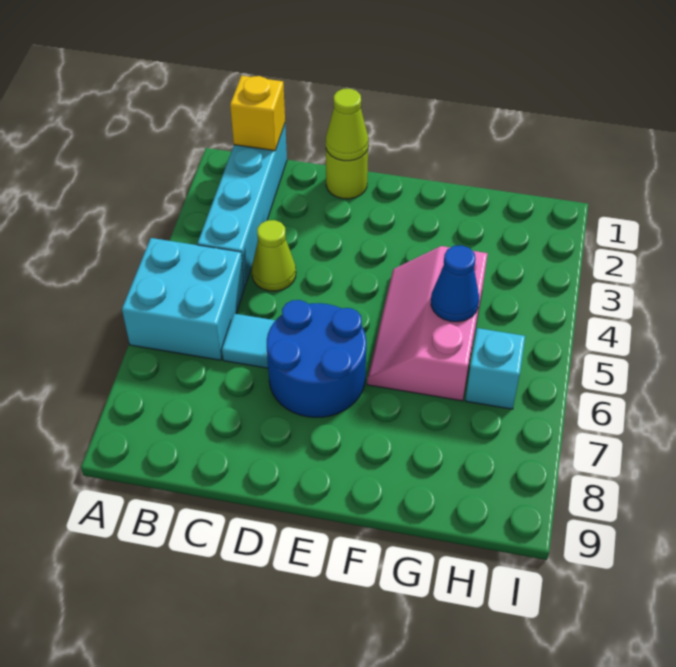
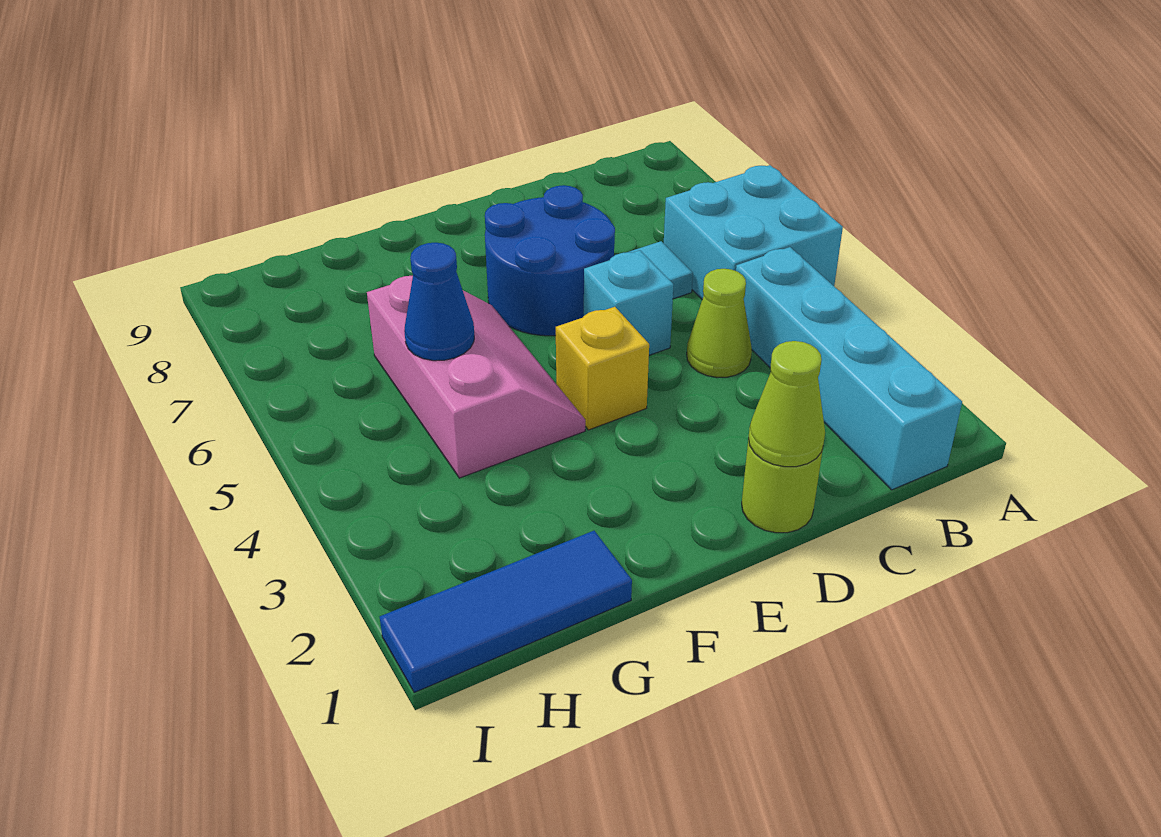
yellow 1x1 brick [230,76,285,151] -> yellow 1x1 brick moved to [556,307,649,430]
none -> blue 1x3 tile [380,531,632,692]
cyan 1x1 brick [465,328,525,409] -> cyan 1x1 brick moved to [584,250,674,355]

